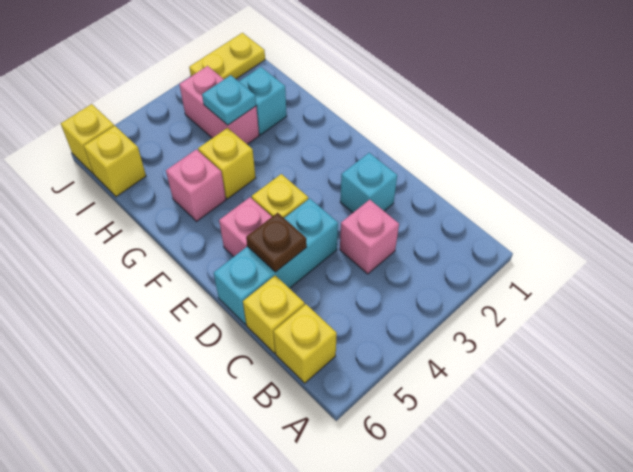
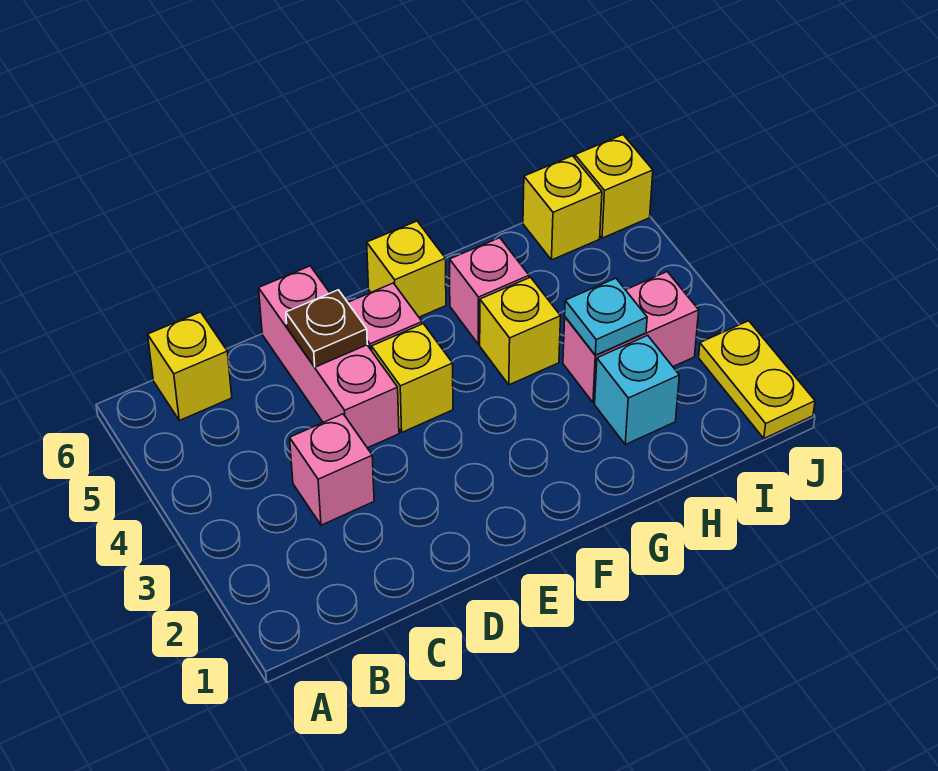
yellow 1x1 brick [243,275,305,353] -> yellow 1x1 brick moved to [367,221,446,317]
cyan 1x1 brick [340,153,397,213] -> none
cyan 1x3 brick [214,198,338,324] -> pink 1x3 brick [259,266,399,448]

